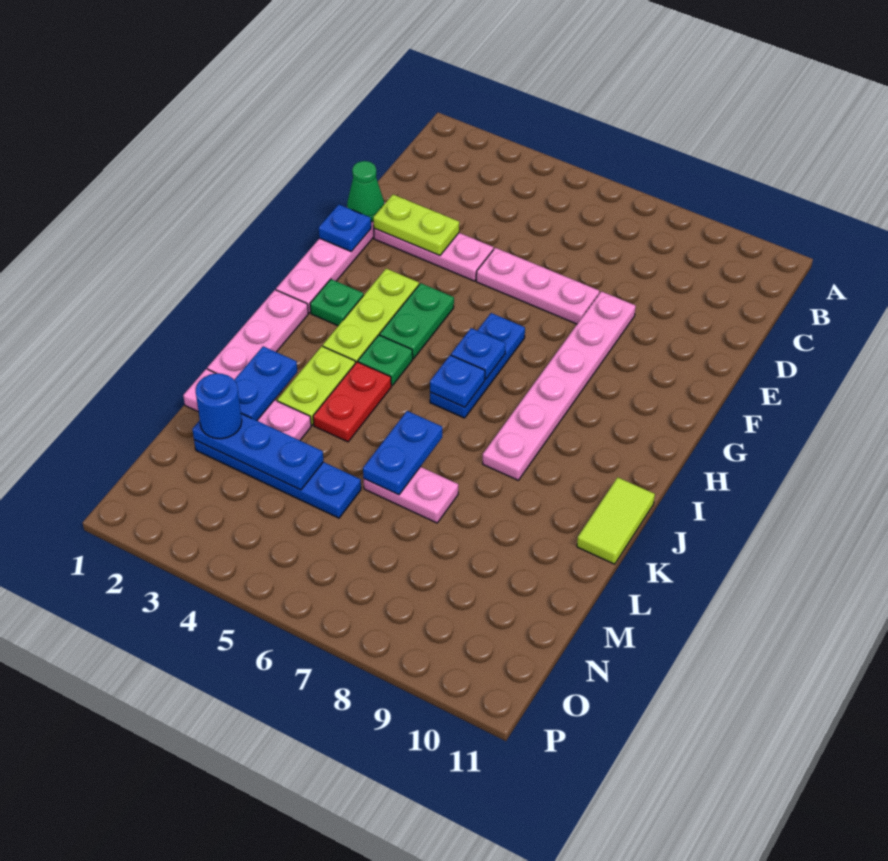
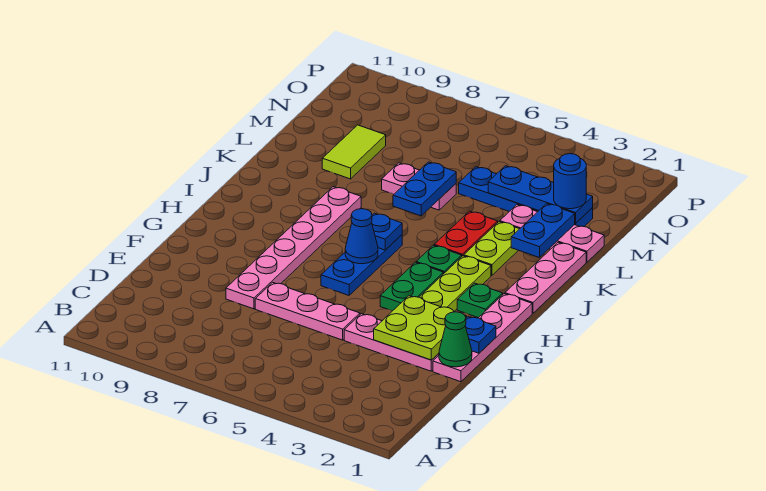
lime 1x2 plate [373,195,459,256] -> lime 2x2 plate [374,296,467,360]
blue 1x1 plate [451,328,506,379] -> blue 1x1 cone [345,209,378,264]
lime 1x2 tile [577,477,655,564] -> lime 1x2 tile moved to [322,125,386,179]

